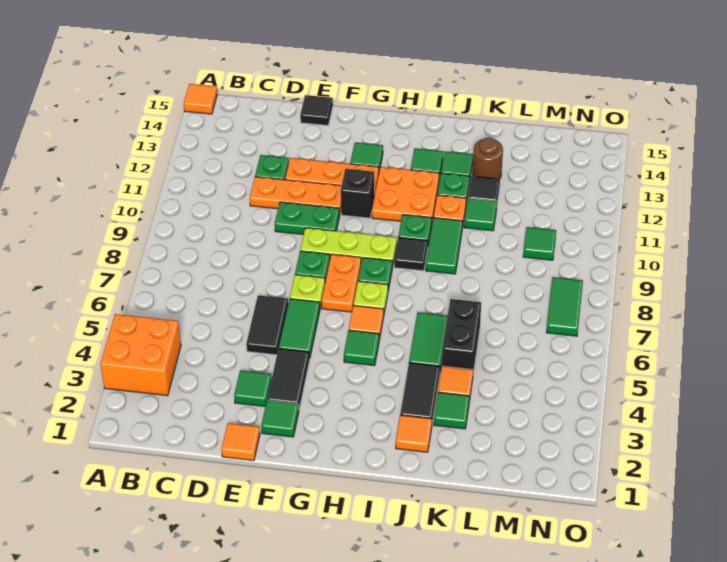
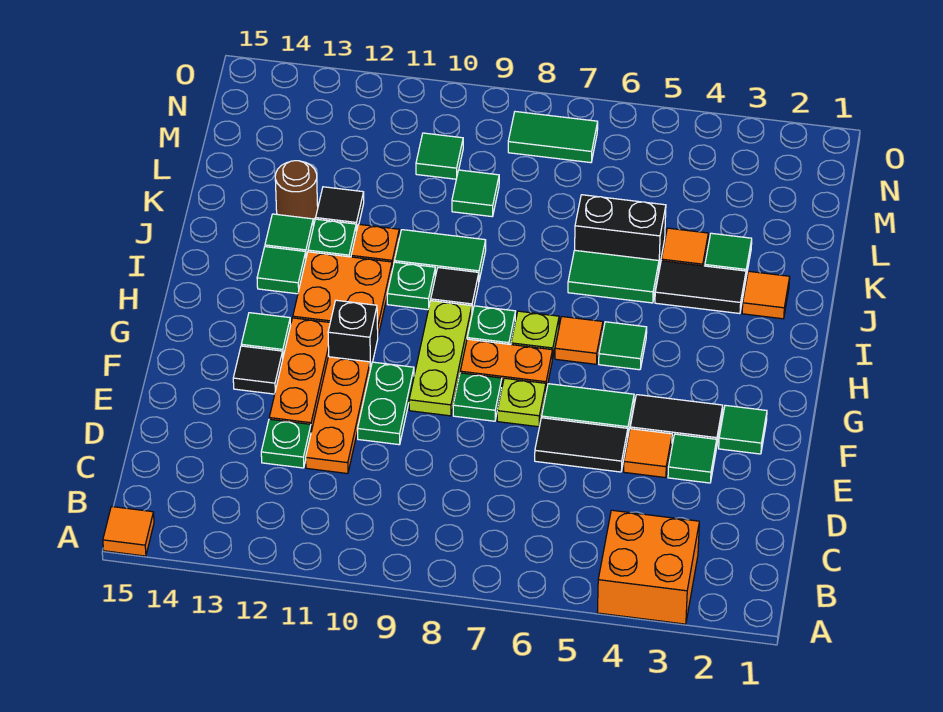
orange 1x1 tile [221,423,260,460] -> orange 1x1 tile moved to [624,429,672,478]
black 1x1 tile [300,95,333,126] -> black 1x1 tile moved to [233,346,283,394]
green 1x1 tile [464,198,497,231] -> green 1x1 tile moved to [452,170,499,217]

